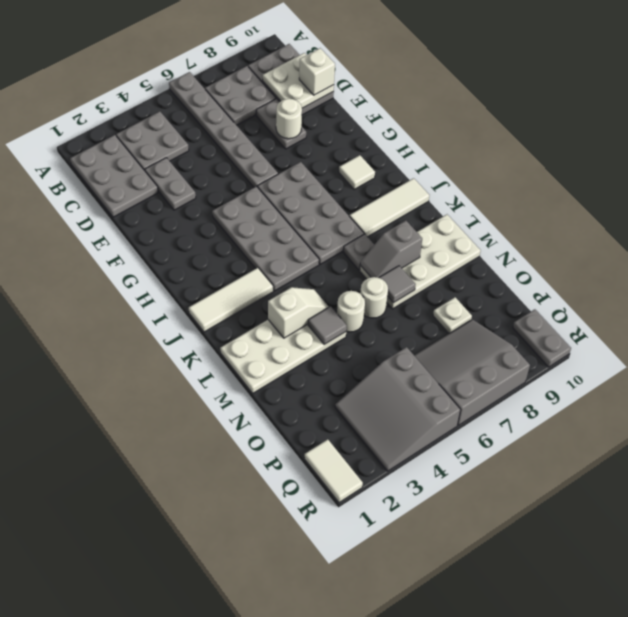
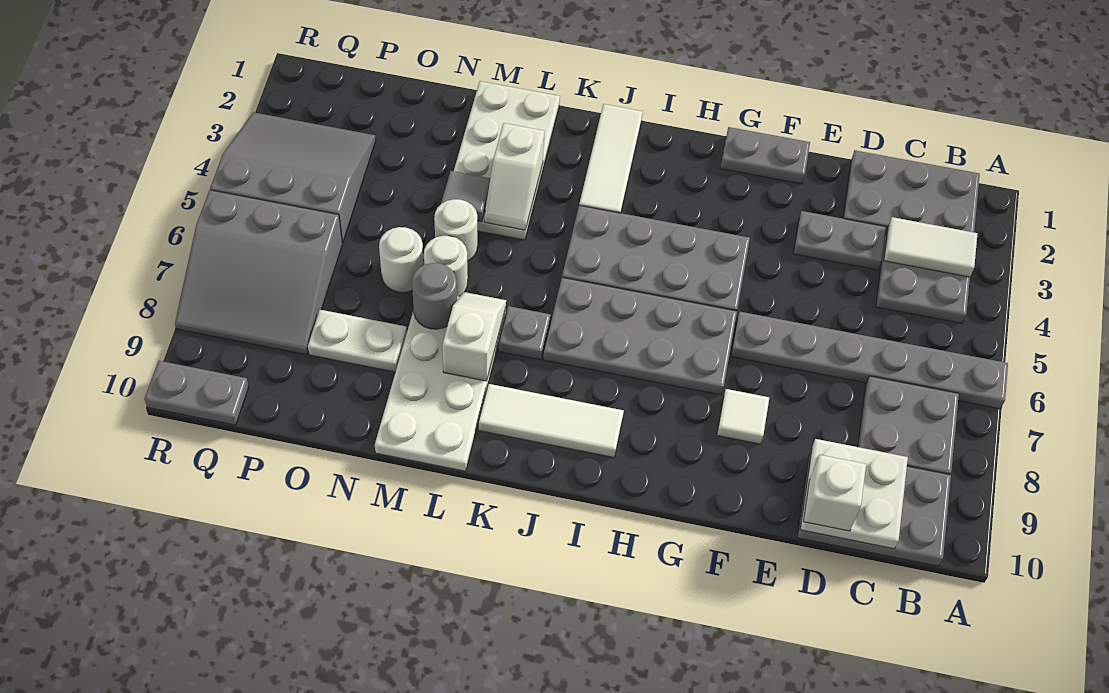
grey 1x2 plate [256,99,306,149] -> grey 1x2 plate moved to [720,127,810,184]
white 1x1 round brick [276,99,302,139] -> white 1x1 round brick moved to [379,227,424,292]
white 1x1 tile [339,155,375,190] -> white 1x1 tile moved to [717,389,769,444]
white 1x3 tile [349,178,429,237] -> white 1x3 tile turned to [478,384,624,458]
grey 1x2 slope [360,221,422,278] -> white 1x2 slope [442,292,506,381]
grey 1x1 tile [379,266,416,303] -> grey 1x1 round brick [412,263,457,329]
white 1x1 plate [433,297,472,334] -> white 1x2 plate [308,310,407,372]
grey 3x3 slope [414,319,530,425] -> grey 3x3 slope turned to [175,190,342,355]
white 1x2 tile [304,439,363,502] -> white 1x2 tile moved to [884,217,978,277]

